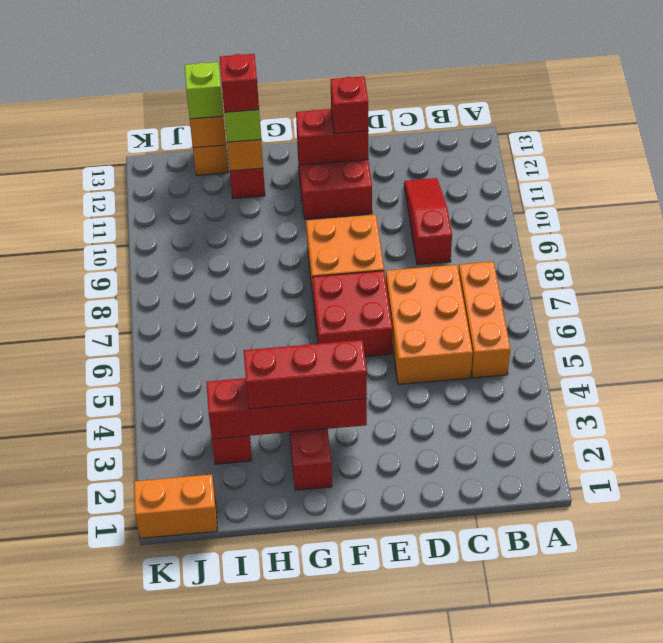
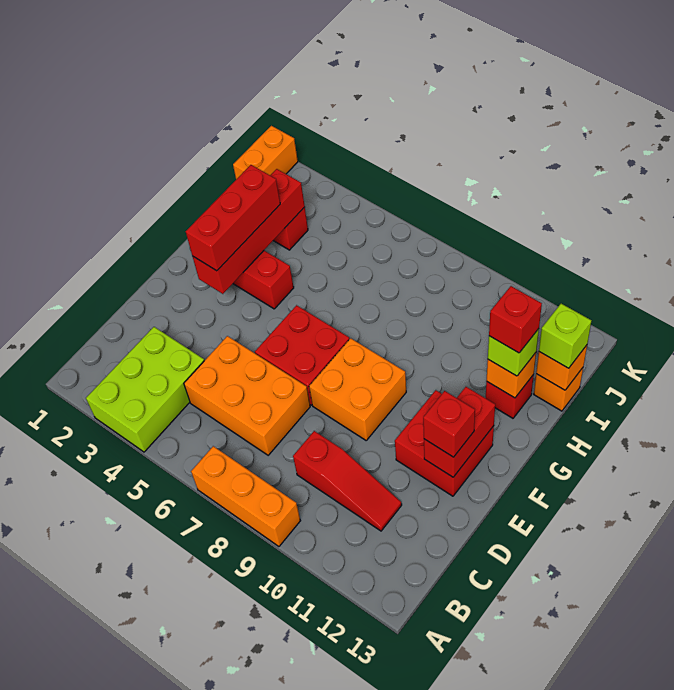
none -> lime 2x3 brick [86,327,204,452]
orange 1x3 brick [459,262,510,378] -> orange 1x3 brick moved to [191,446,300,546]

